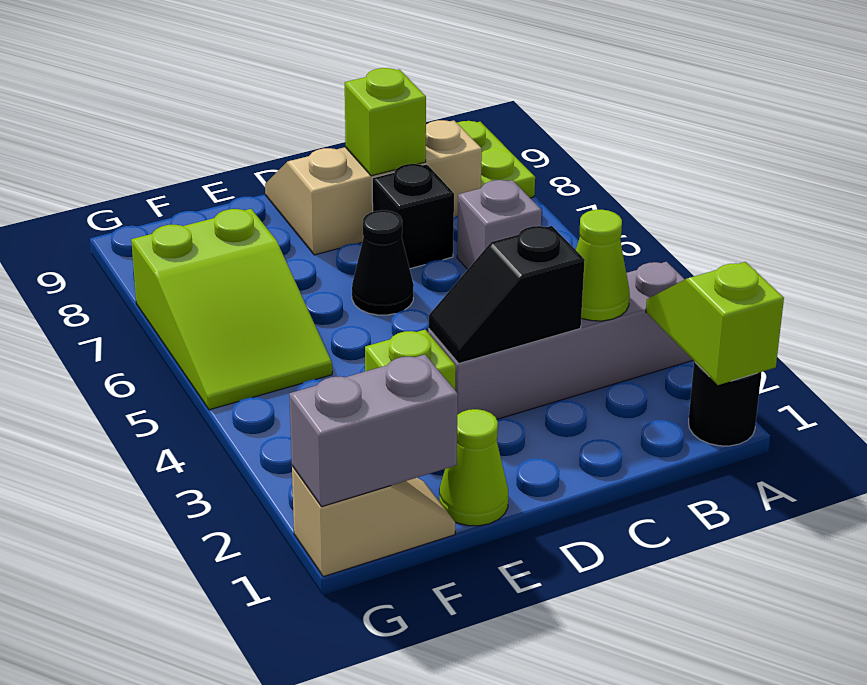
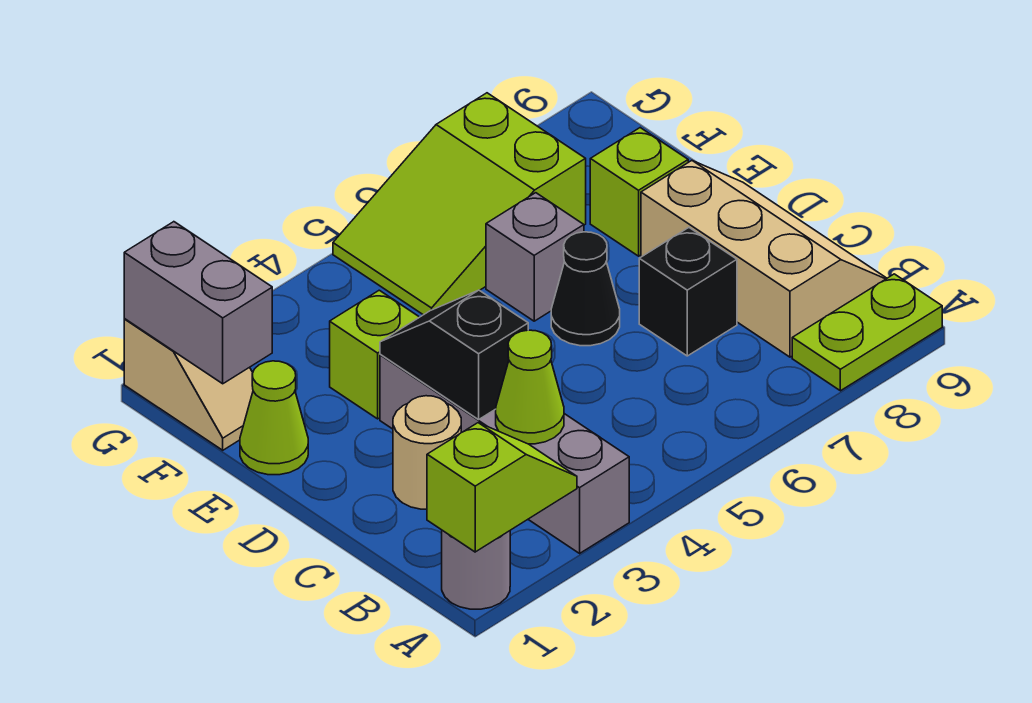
black 1x1 round brick [689,362,761,446] -> grey 1x1 round brick [442,530,510,609]
grey 1x1 brick [457,180,542,269] -> grey 1x1 brick moved to [486,193,584,321]
none -> tan 1x1 round brick [393,396,461,509]
lime 1x1 brick [345,68,426,176] -> lime 1x1 brick moved to [590,128,688,256]

